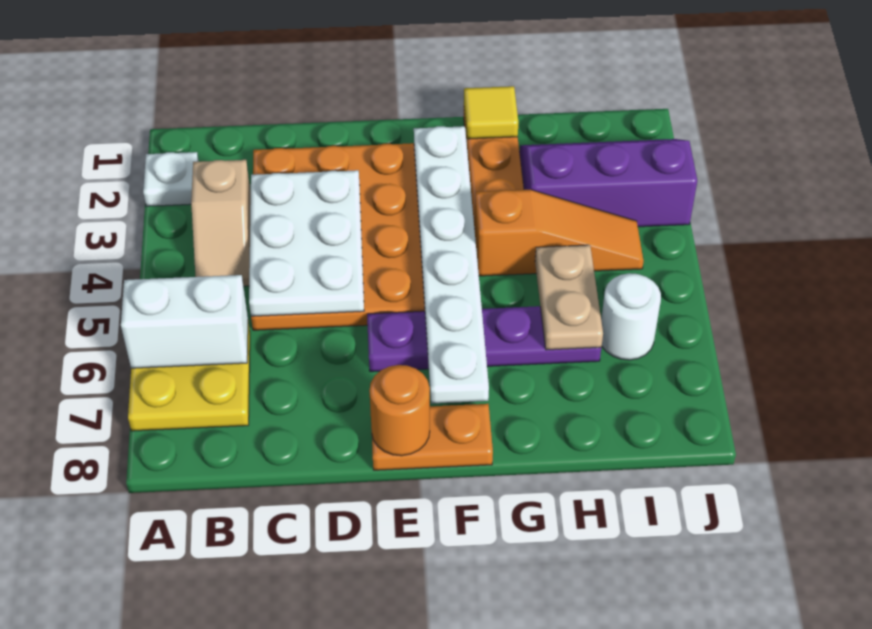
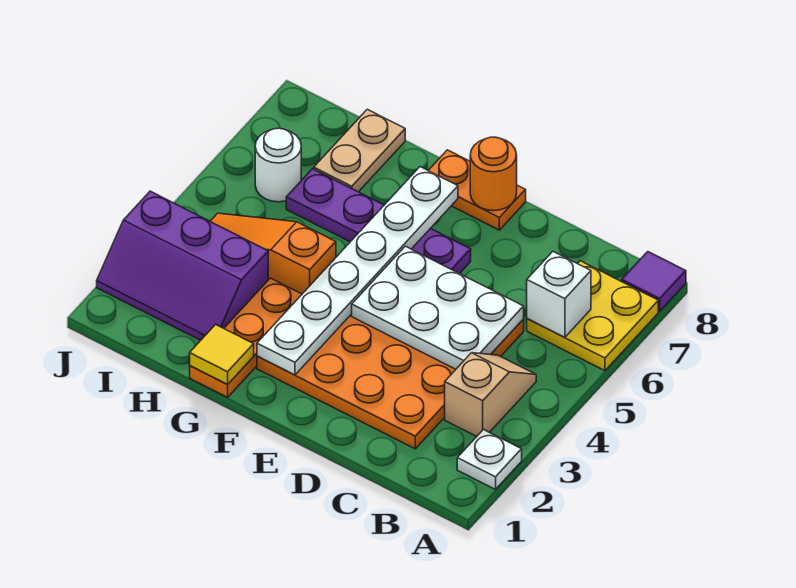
white 1x2 brick [121,275,248,368] -> white 1x1 brick [527,252,591,338]
none -> purple 1x1 tile [622,252,686,311]
white 2x3 plate [249,170,364,316] -> white 2x3 plate turned to [352,246,524,369]
tan 1x2 plate [535,245,603,350] -> tan 1x2 plate moved to [314,109,405,192]

